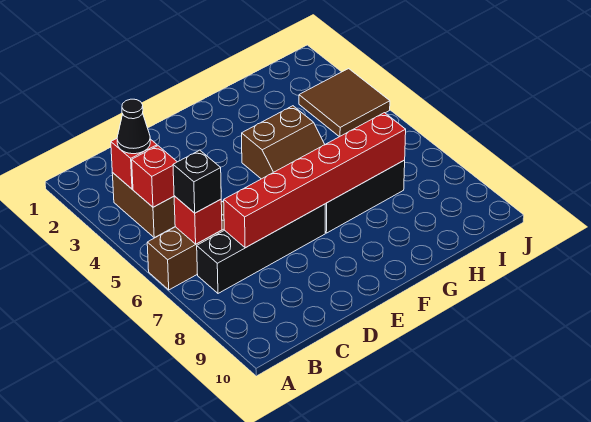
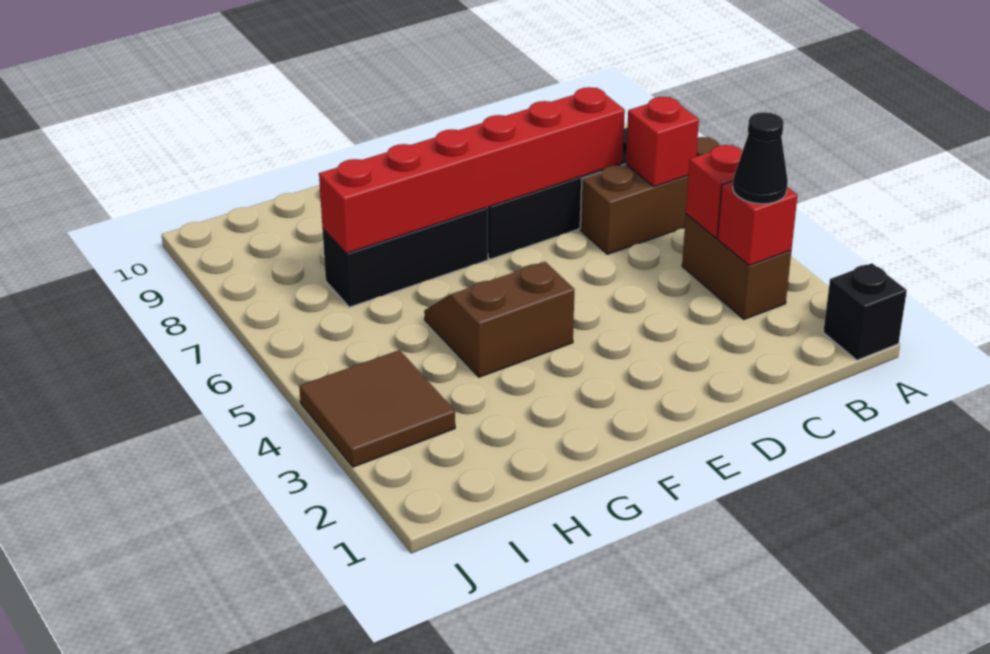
black 1x1 brick [173,150,221,213] -> black 1x1 brick moved to [823,263,907,360]

